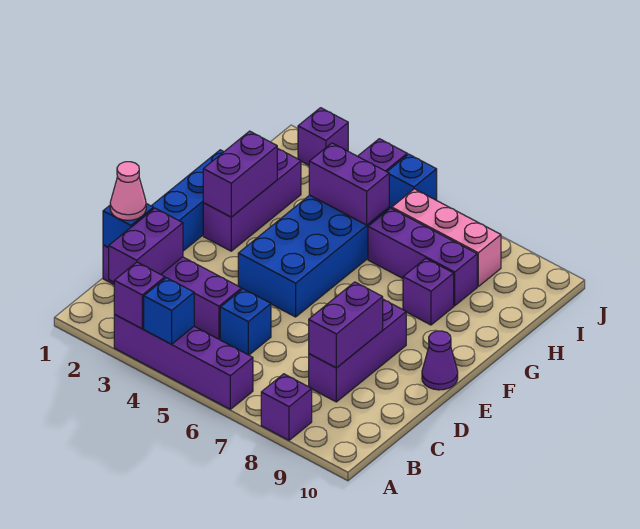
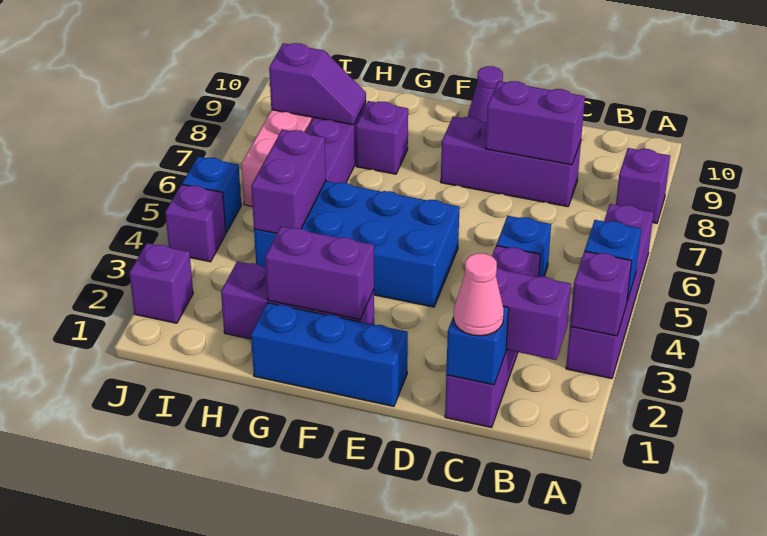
none -> purple 1x2 slope [269,43,366,125]

